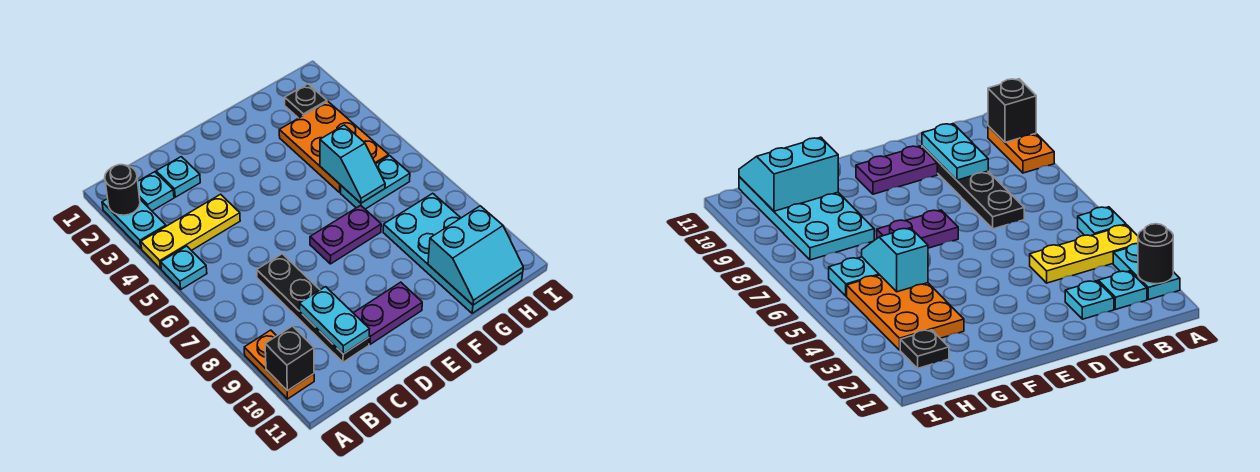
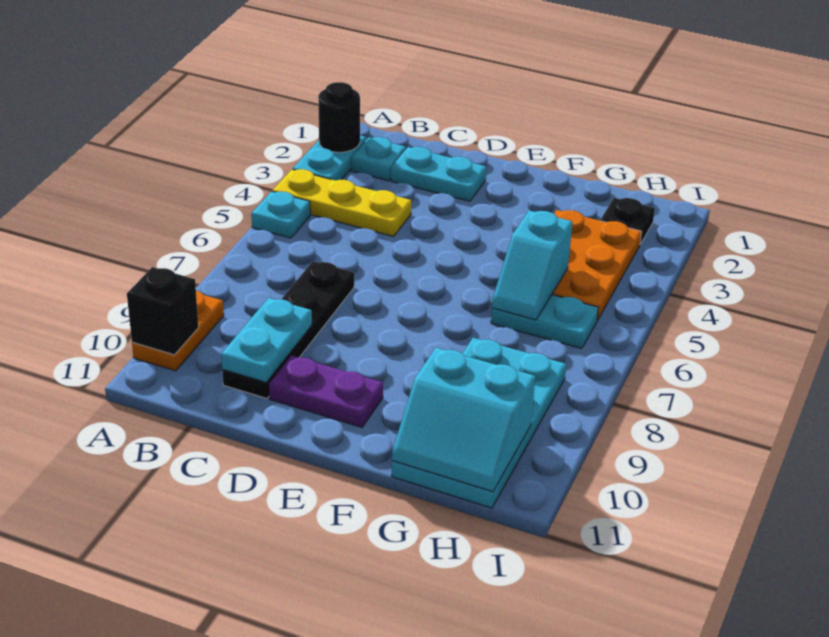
cyan 1x1 plate [156,157,200,197] -> cyan 1x2 plate [391,147,486,201]
purple 1x2 plate [310,205,381,264] -> none

